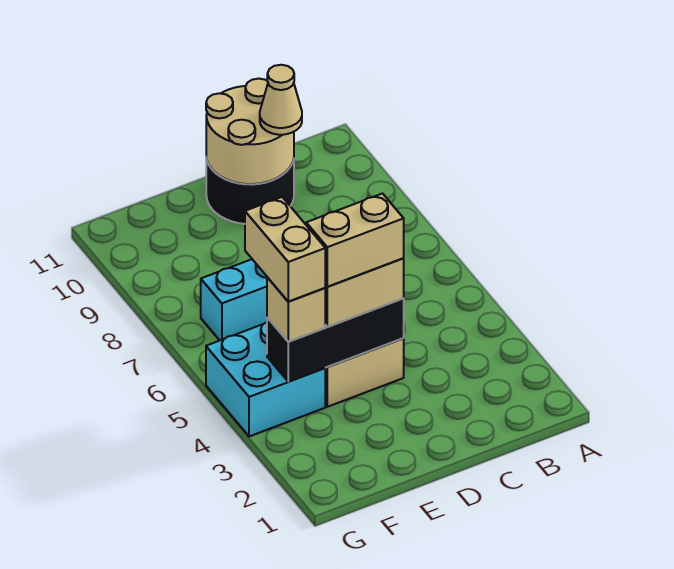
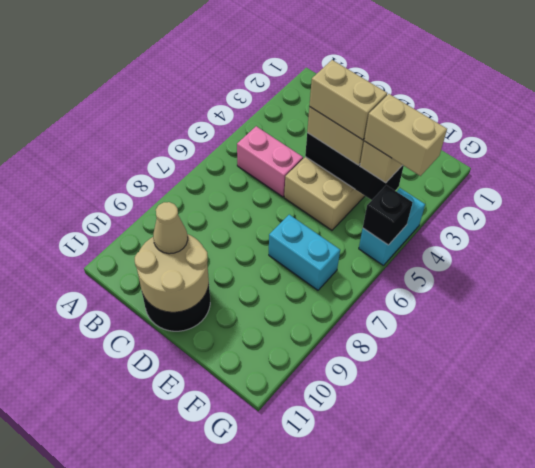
none -> pink 1x2 brick [237,126,303,197]
cyan 2x2 brick [206,322,325,436] -> cyan 1x2 brick [359,188,425,265]
tan 1x2 brick [245,197,325,302] -> tan 1x2 brick turned to [364,94,447,176]
none -> black 1x1 brick [363,185,413,245]

